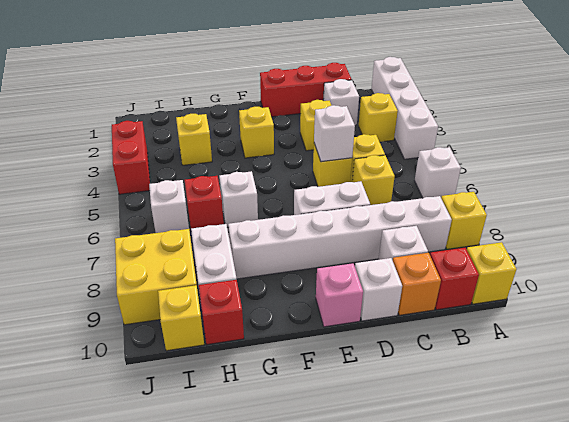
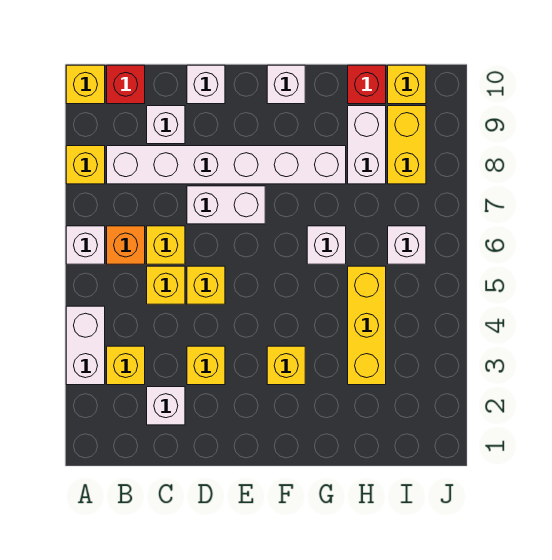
white 1x4 brick [371,57,438,159] -> white 1x2 brick [66,306,105,385]
red 1x3 brick [260,63,352,117] -> none
orange 1x1 brick [393,253,441,315] -> orange 1x1 brick moved to [107,226,145,264]
white 1x1 brick [314,105,355,162] -> white 1x1 brick moved to [267,65,305,104]
pink 1x1 brick [316,263,363,327] -> none
yellow 1x1 brick [176,114,212,165] -> yellow 1x3 brick [348,266,386,385]
red 1x1 brick [185,176,224,228] -> none
yellow 2x2 brick [115,229,197,325] -> yellow 1x2 brick [388,106,426,184]
red 1x2 brick [112,121,150,194] -> none

